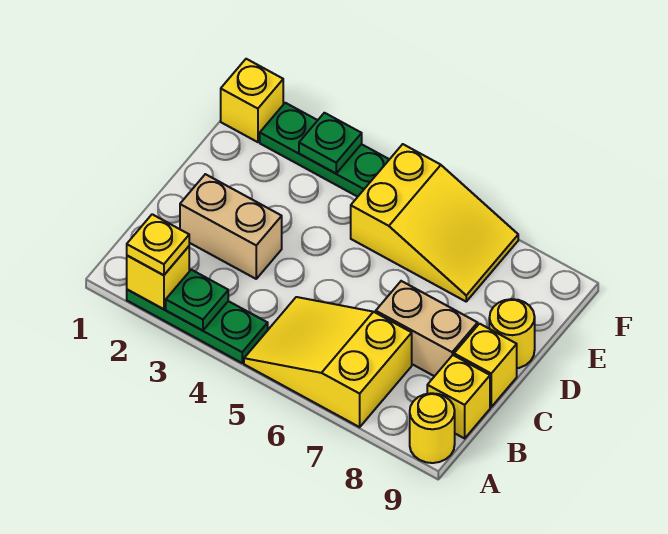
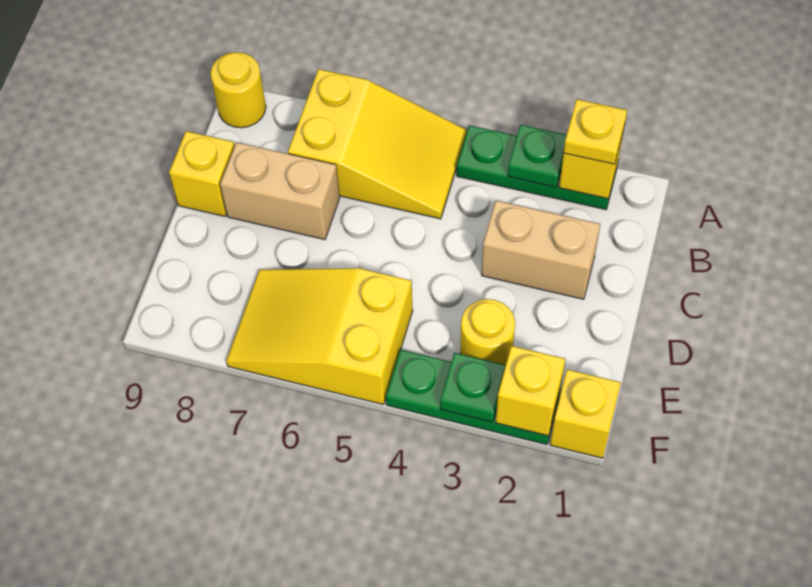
yellow 1x1 brick [427,355,490,438] -> yellow 1x1 brick moved to [496,346,565,436]
yellow 1x1 round brick [489,299,535,368] -> yellow 1x1 round brick moved to [460,299,515,365]

